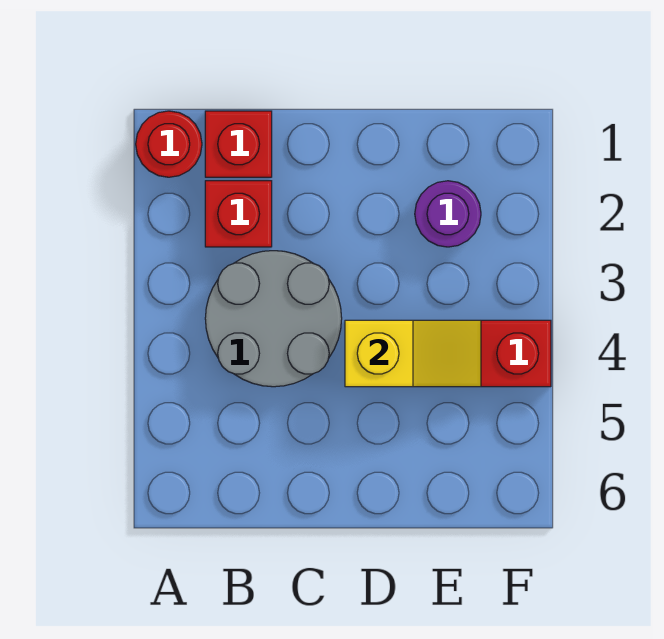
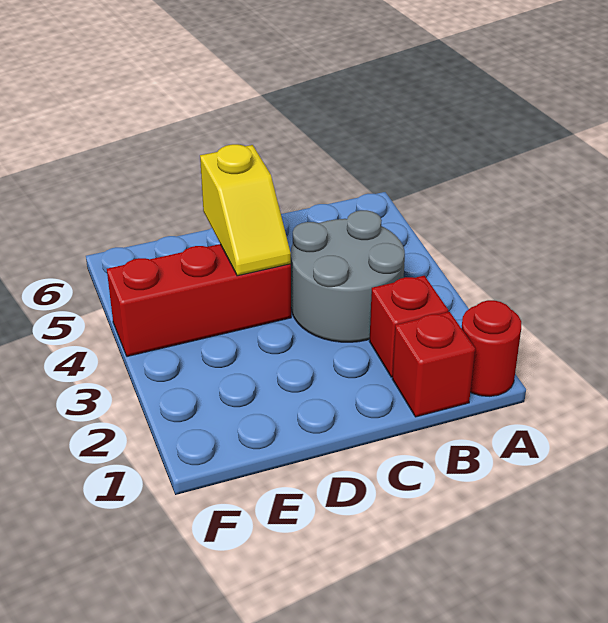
yellow 1x2 slope [345,320,481,387] -> yellow 1x2 slope turned to [200,144,291,276]
purple 1x1 round brick [415,181,481,247] -> none

